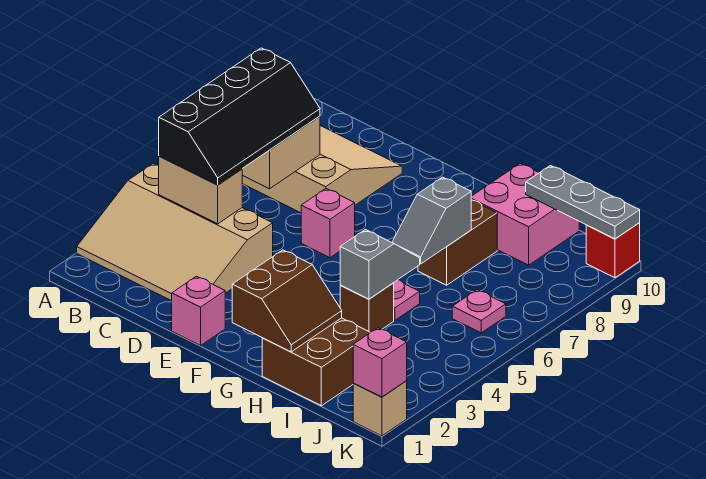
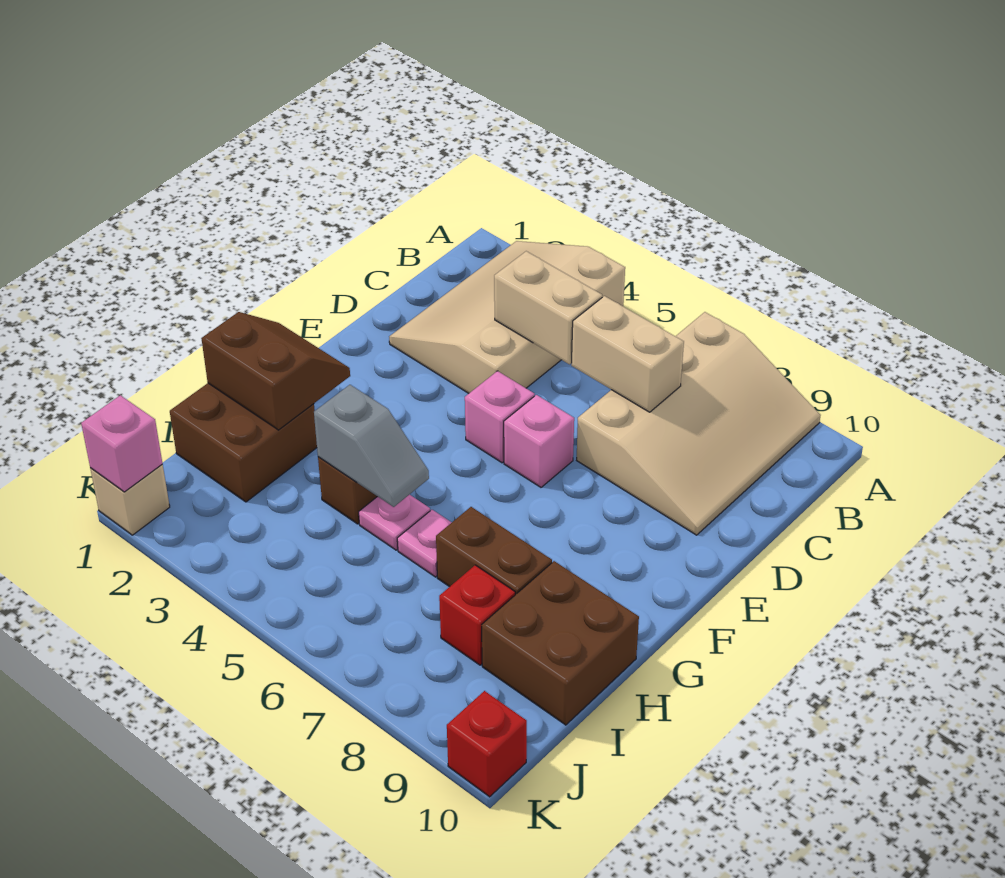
tan 1x2 brick [159,156,242,224] -> tan 1x2 brick turned to [494,251,602,364]
black 2x4 slope [159,48,320,185] -> none
pink 1x1 brick [172,276,225,346] -> pink 1x1 brick moved to [465,371,535,463]
brown 2x2 slope [232,250,342,352] -> brown 2x2 slope turned to [201,312,350,430]
grey 1x2 slope [392,177,471,264] -> none
pink 2x2 brick [471,163,579,265] -> brown 2x2 brick [482,561,639,725]
none -> red 1x1 brick [439,565,515,665]
grey 1x3 plate [526,166,640,239] -> none
pink 1x1 plate [452,290,506,333] -> pink 1x1 plate moved to [397,510,452,577]

